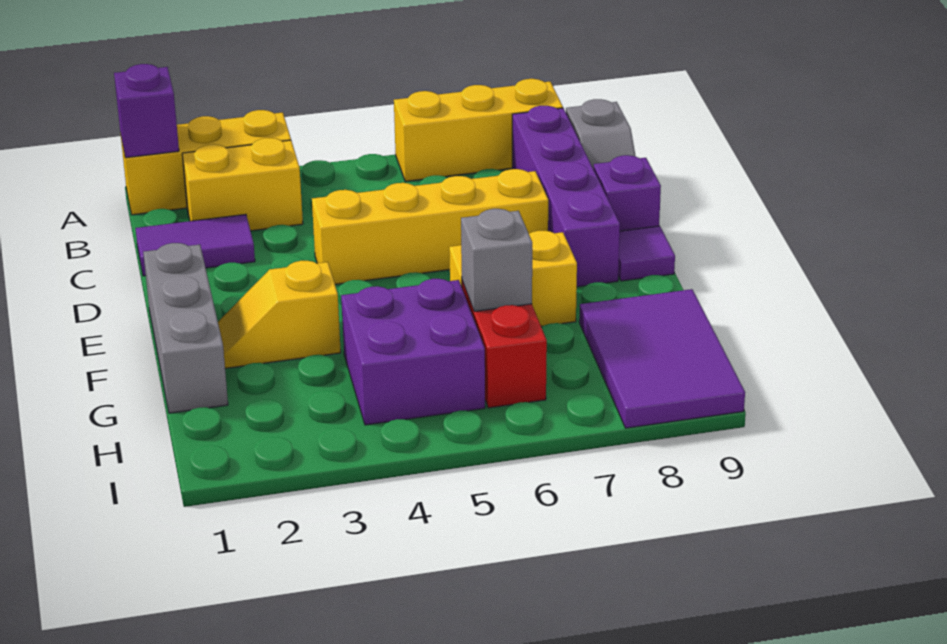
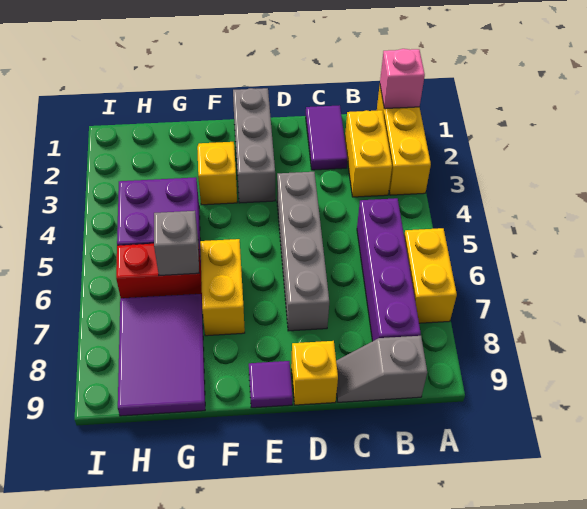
purple 1x1 brick [114,64,179,158] -> pink 1x1 brick [380,49,425,109]
yellow 1x3 brick [394,79,563,182] -> yellow 1x2 brick [404,228,457,323]
purple 1x4 brick [512,106,620,287] -> purple 1x4 brick turned to [357,198,421,341]
yellow 1x4 brick [312,169,548,284] -> grey 1x4 brick [277,172,329,331]
purple 1x1 brick [594,155,661,231] -> yellow 1x1 brick [291,341,338,405]
grey 1x3 brick [143,243,228,413] -> grey 1x3 brick turned to [233,88,275,203]
purple 2x3 tile [579,289,745,428] -> purple 2x3 tile turned to [118,294,205,416]

